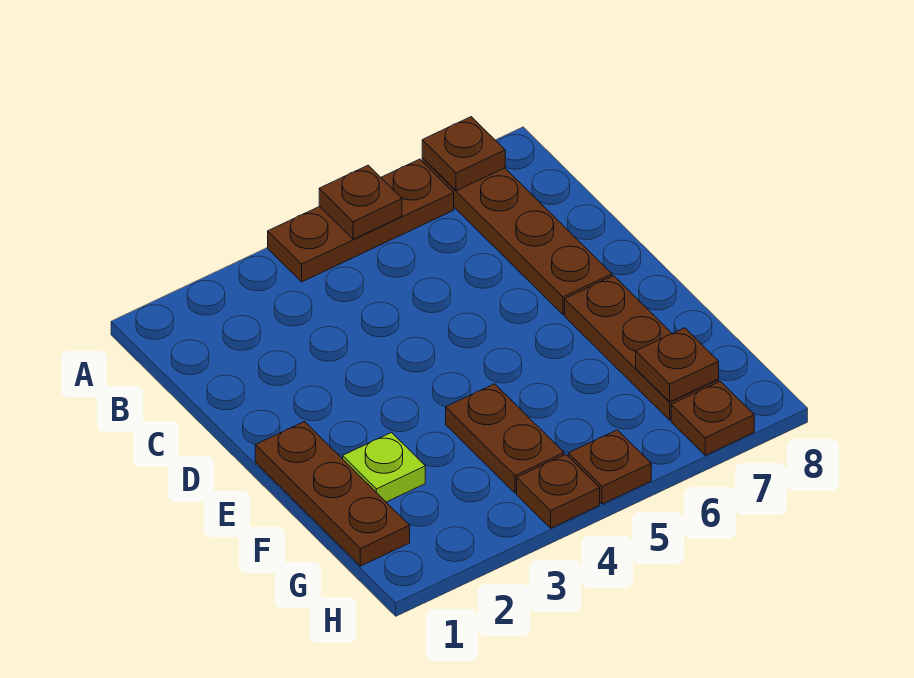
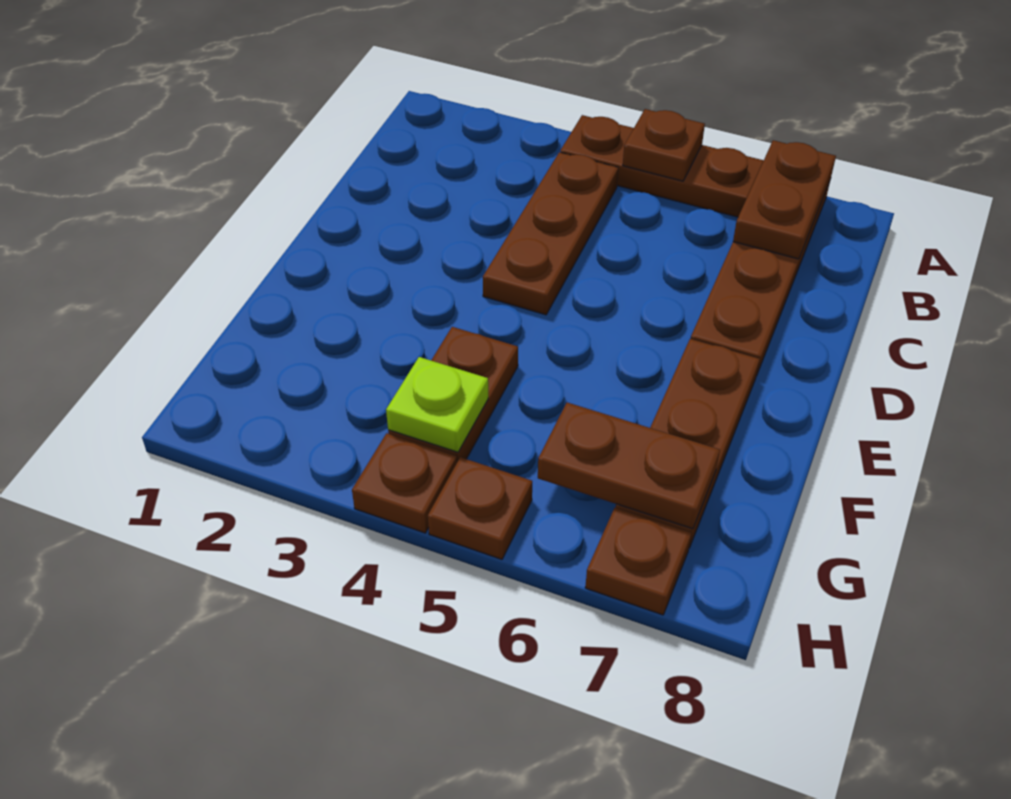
brown 1x1 plate [422,117,505,191] -> brown 1x2 plate [733,140,836,259]
brown 1x3 plate [255,422,410,566] -> brown 1x3 plate moved to [483,152,618,315]
lime 1x1 plate [343,433,425,502] -> lime 1x1 plate moved to [386,357,488,452]
brown 1x1 plate [636,328,719,402] -> brown 1x2 plate [538,403,720,529]

